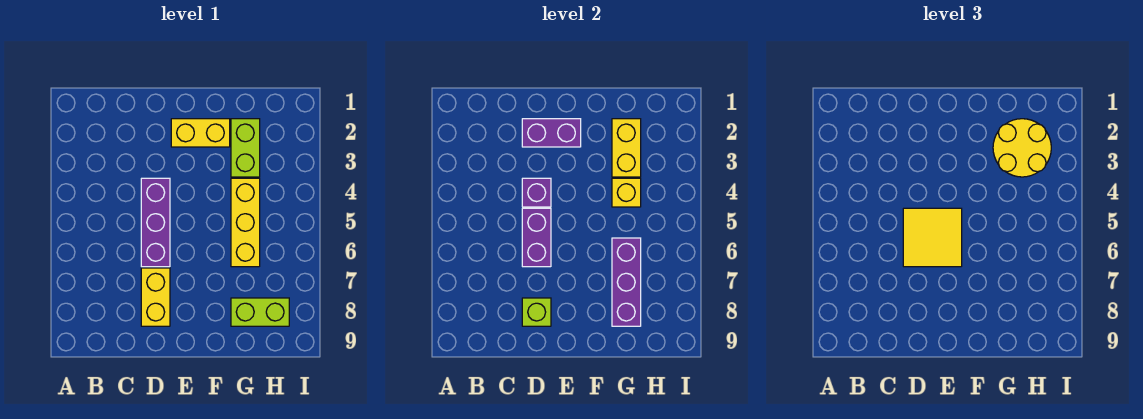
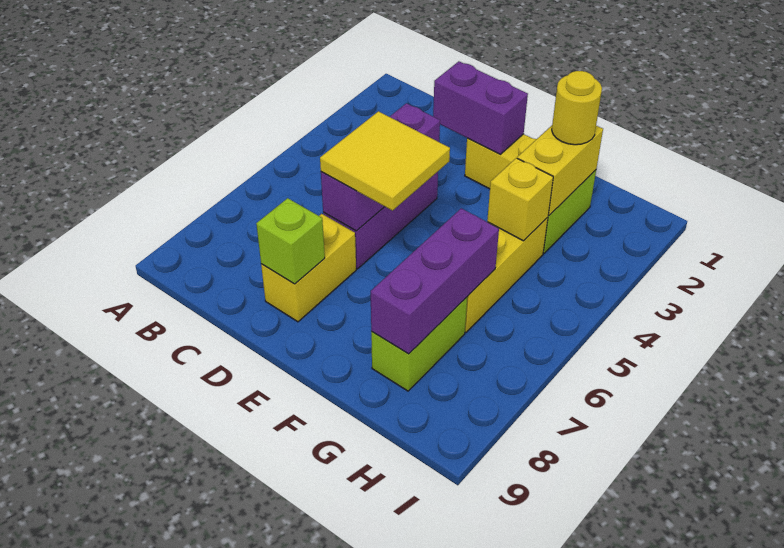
yellow 2x2 round brick [993,119,1051,177] -> yellow 1x1 round brick [552,71,602,145]
lime 1x2 brick [231,298,289,326] -> lime 1x2 brick turned to [371,297,467,391]

